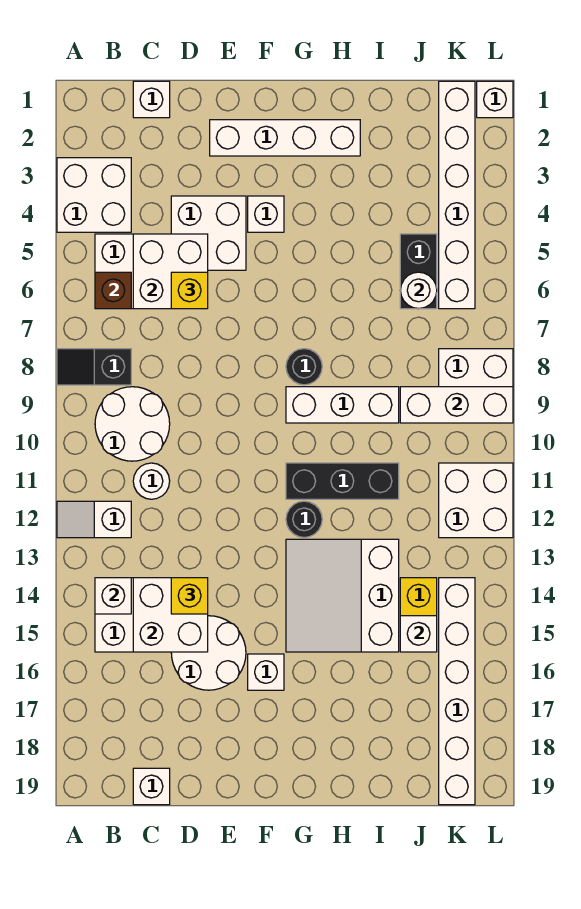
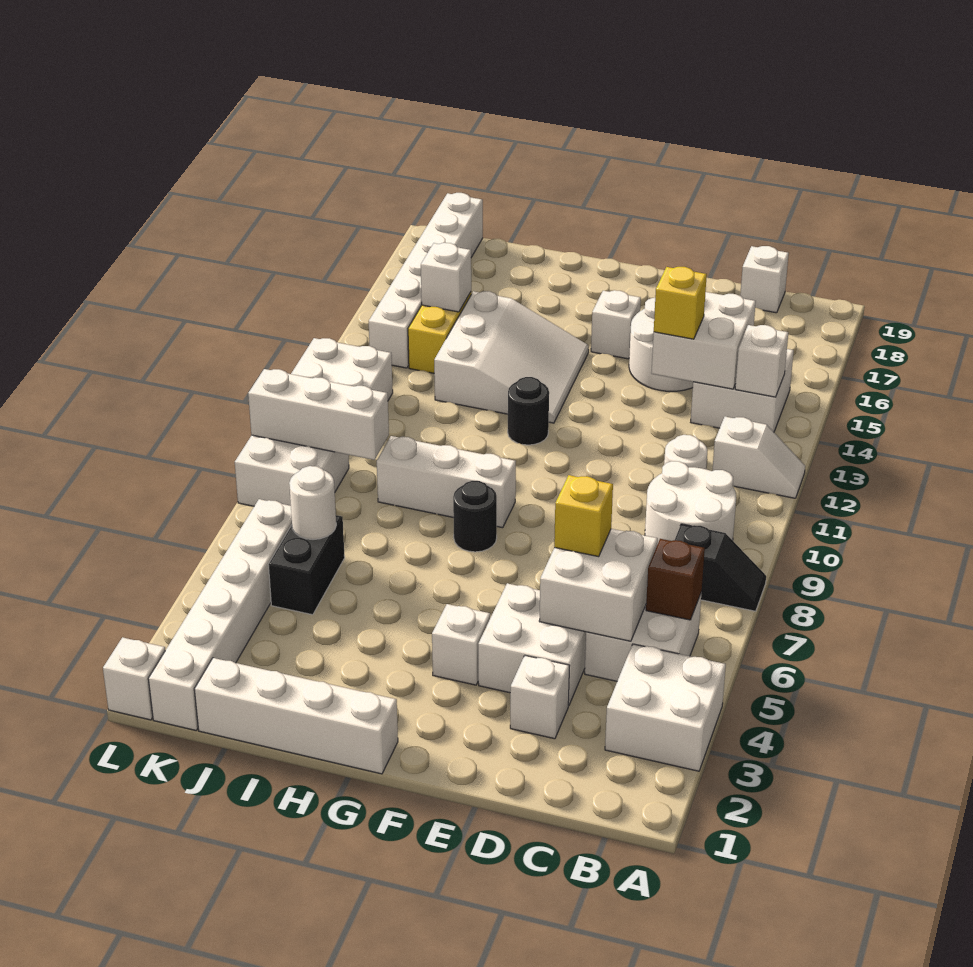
white 1x1 brick [133,81,170,118] -> white 1x1 brick moved to [510,656,570,739]
white 1x4 brick [210,120,360,156] -> white 1x4 brick moved to [194,658,398,774]
black 1x3 brick [286,463,399,499] -> none

